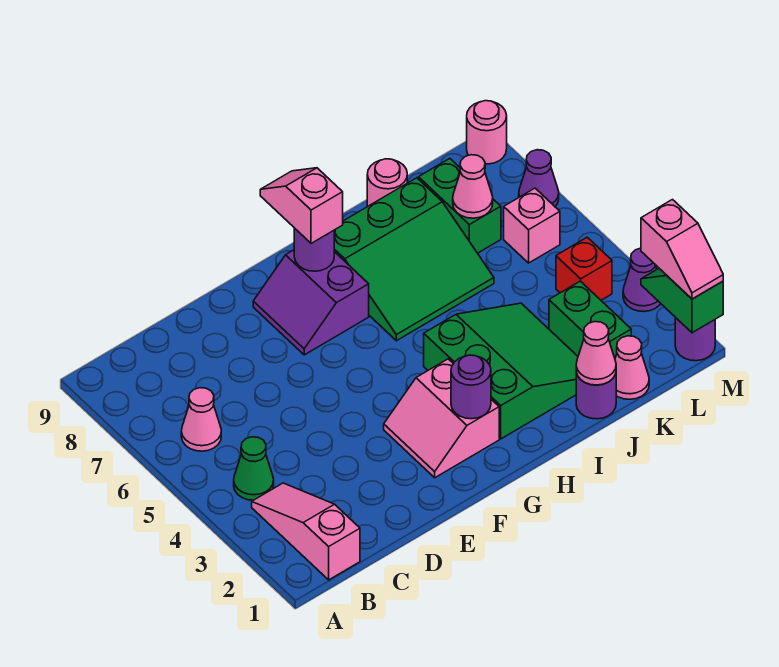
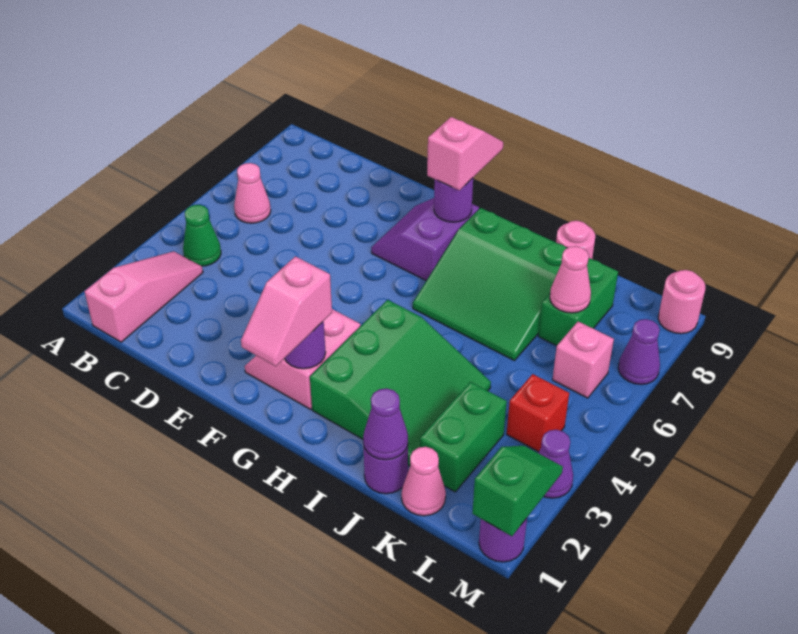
pink 1x1 cone [576,322,616,385] -> purple 1x1 cone [363,388,408,460]
pink 1x2 slope [641,200,723,299] -> pink 1x2 slope moved to [241,256,332,366]

